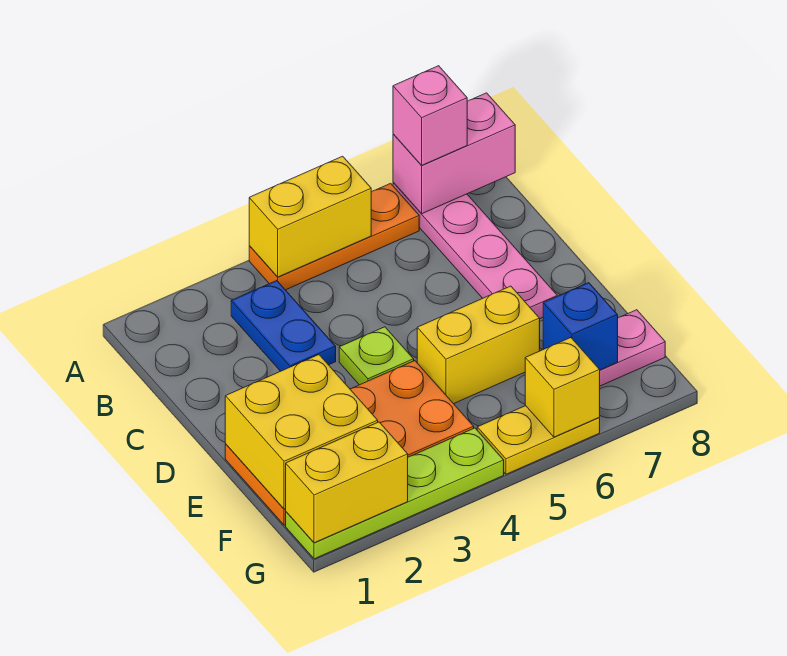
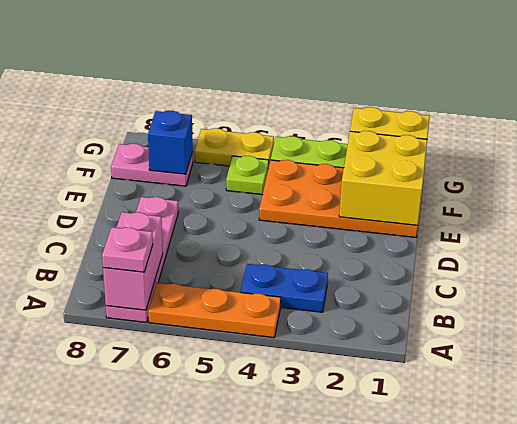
yellow 1x2 brick [249,156,371,277] -> none
pink 1x2 brick [393,93,515,214] -> pink 1x2 brick turned to [103,212,163,310]
pink 1x1 brick [393,66,467,165] -> pink 1x1 plate [102,227,153,272]
blue 1x2 plate [231,281,336,371] -> blue 1x2 plate turned to [241,264,328,312]
lime 1x1 plate [339,327,414,385] -> lime 1x1 plate moved to [226,156,269,195]
yellow 1x2 brick [417,286,540,404] -> none
yellow 1x1 brick [525,338,600,437] -> none

